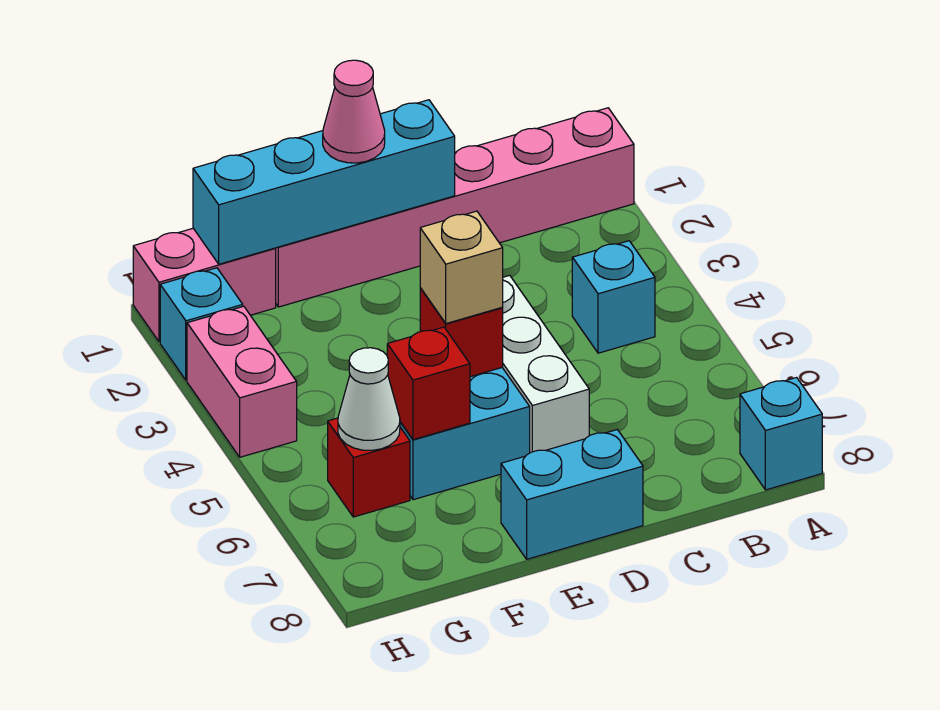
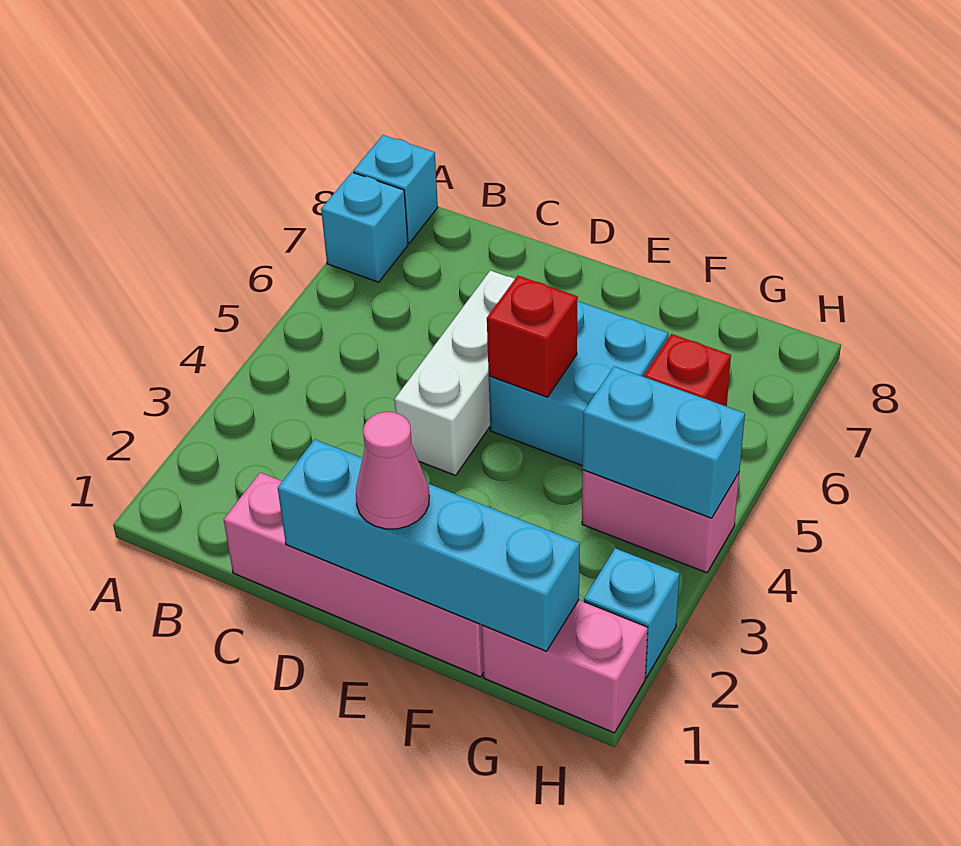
pink 1x6 brick [275,108,634,307] -> pink 1x4 brick [224,472,484,677]
cyan 1x1 brick [572,241,655,353] -> cyan 1x1 brick moved to [321,172,408,282]
cyan 1x2 brick [501,430,643,559] -> cyan 1x2 brick moved to [583,366,745,518]
tan 1x1 brick [420,211,503,324] -> none
red 1x1 brick [387,327,470,440] -> none
white 1x1 cone [338,348,400,450] -> none
pink 1x2 brick [187,306,297,457] -> pink 1x2 brick turned to [582,470,740,573]

